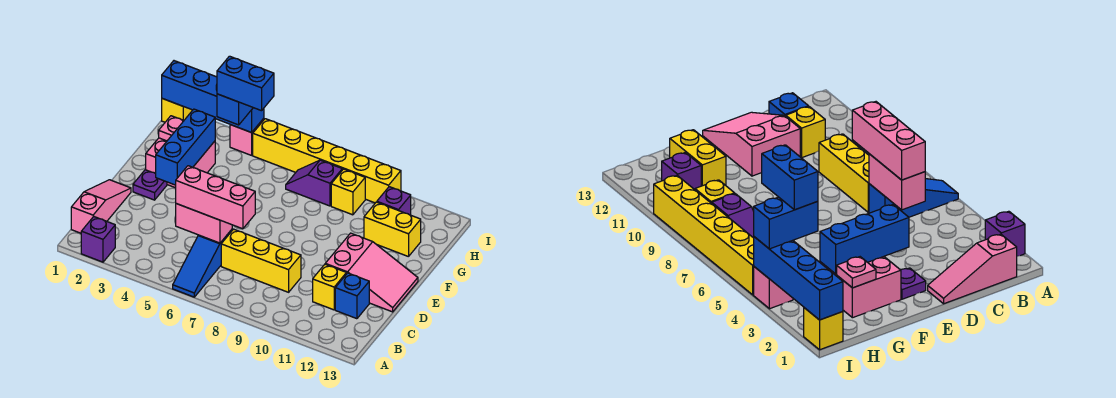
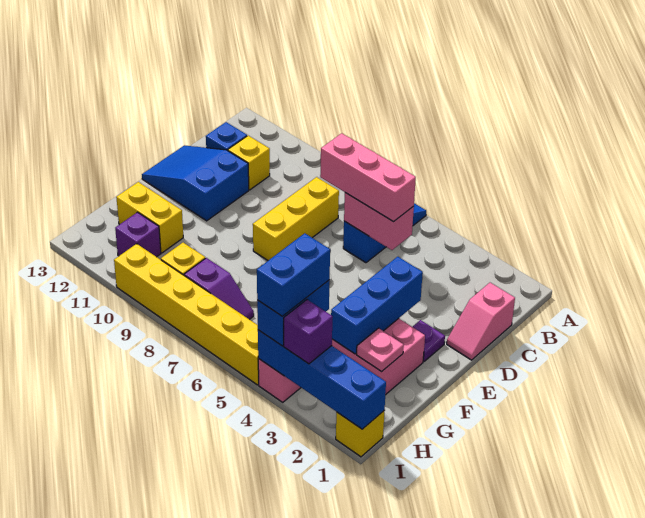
purple 1x1 brick [81,217,115,262] -> purple 1x1 brick moved to [284,300,333,364]
pink 1x3 slope [71,180,131,233] -> pink 1x2 slope [447,283,515,360]
yellow 1x3 brick [221,229,301,292] -> yellow 1x3 brick turned to [253,177,339,260]
pink 2x3 slope [326,233,418,312] -> blue 2x3 slope [142,145,249,221]
blue 1x2 brick [217,56,274,111] -> blue 1x2 brick turned to [257,233,330,316]

